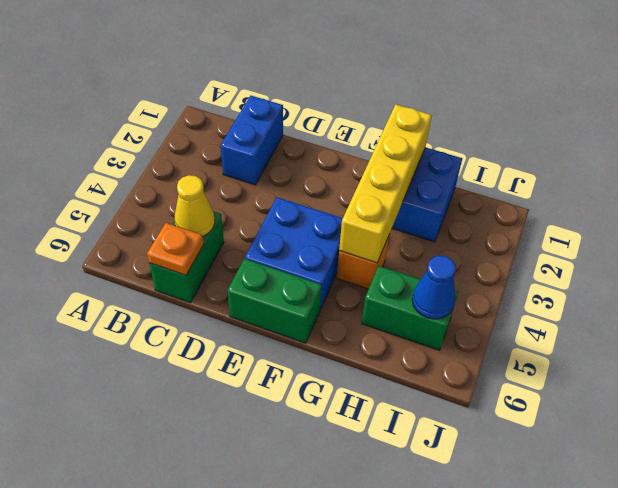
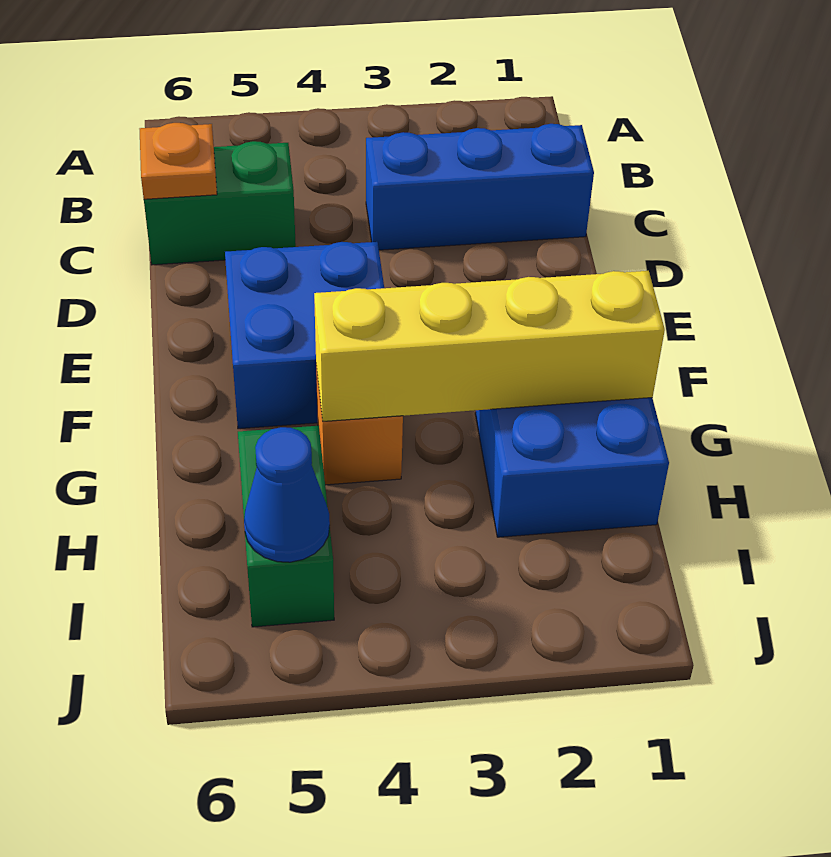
blue 1x2 brick [221,96,283,185] -> blue 1x3 brick [366,124,594,250]
yellow 1x1 cone [175,175,215,236] -> none
green 1x2 brick [228,259,322,343] -> none

